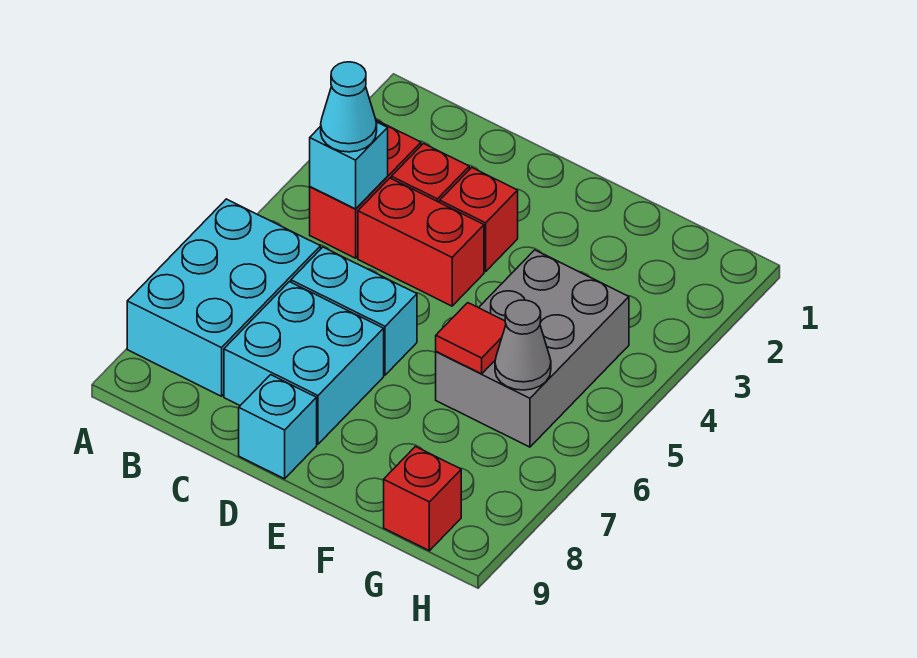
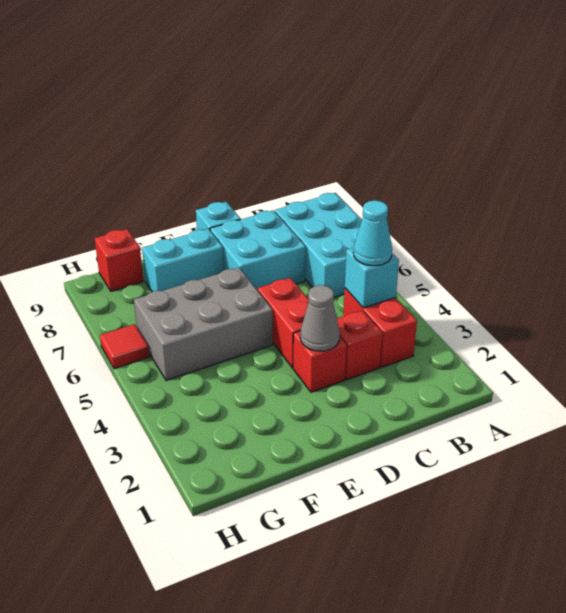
red 1x2 brick [358,178,484,306] -> red 1x2 brick turned to [258,278,309,368]
cyan 1x2 brick [291,247,417,375] -> cyan 1x2 brick moved to [142,229,224,292]
grey 2x3 brick [436,250,629,447] -> grey 2x3 brick turned to [134,268,273,381]
red 1x1 tile [436,303,506,374] -> red 1x1 tile moved to [100,324,149,369]
grey 1x1 cone [495,300,551,390] -> grey 1x1 cone moved to [300,285,340,351]

